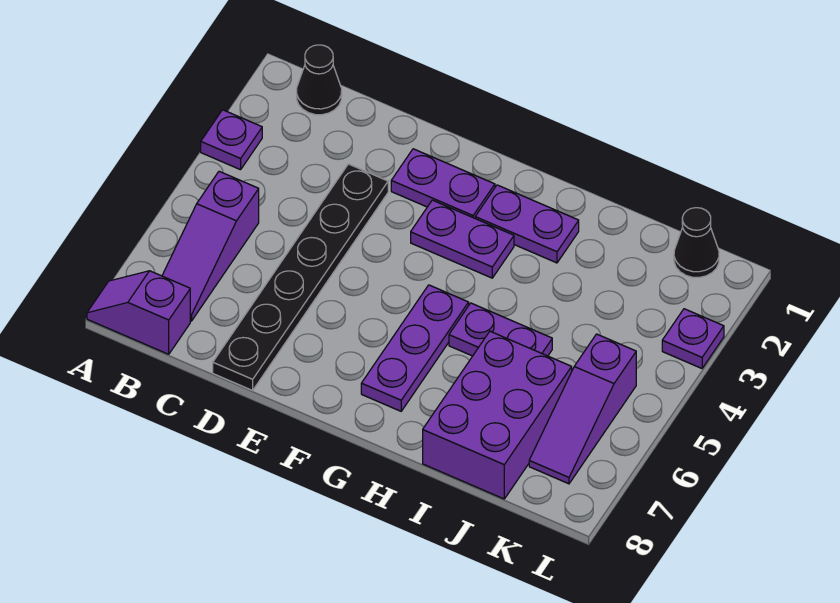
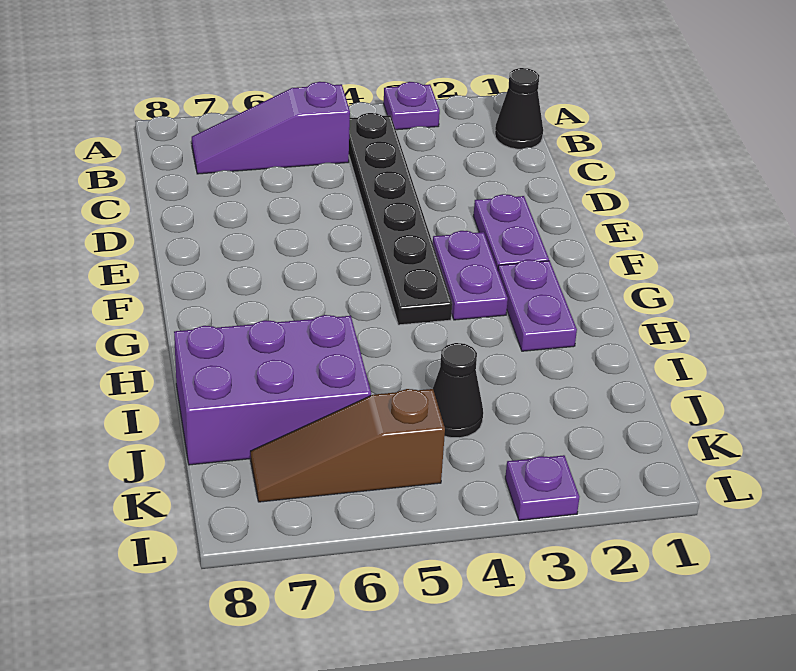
purple 1x2 slope [87,271,190,354] -> none
black 1x6 plate [213,164,388,390] -> black 1x6 plate turned to [349,113,452,325]
purple 1x3 plate [361,285,469,411] -> none
purple 1x2 plate [449,303,552,356] -> none
black 1x1 cone [674,208,719,277] -> black 1x1 cone moved to [433,343,483,438]
purple 1x3 slope [529,334,636,484] -> brown 1x3 slope [251,389,445,502]

